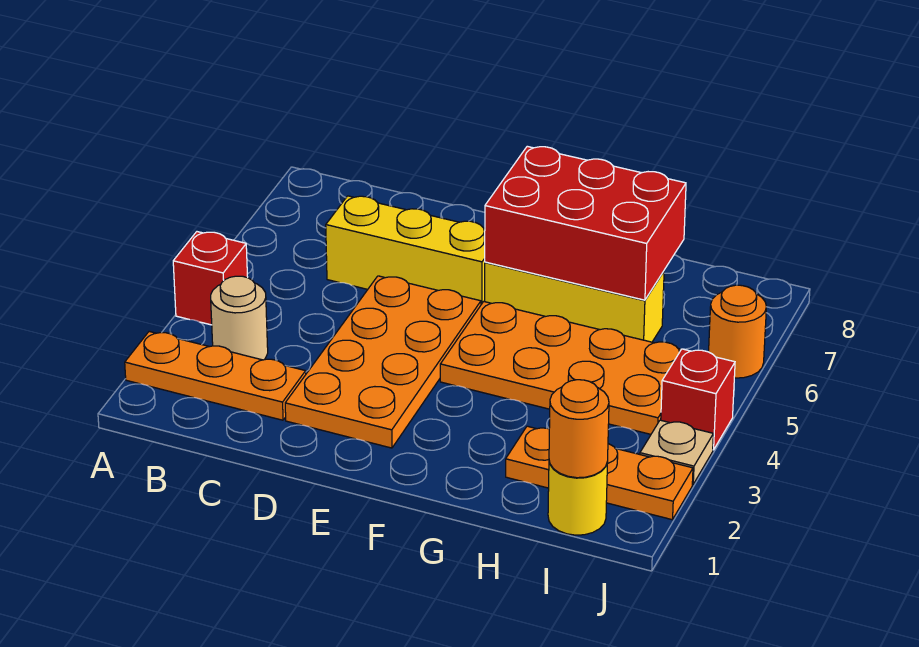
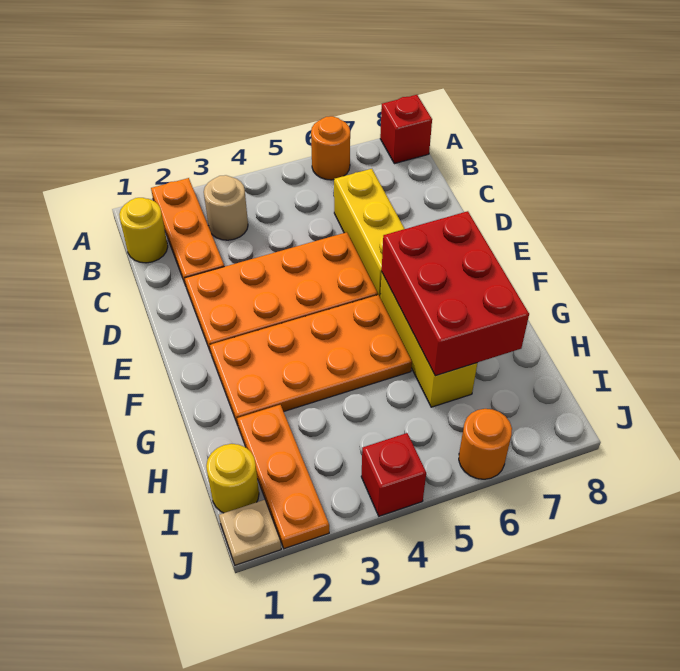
red 1x1 brick [173,232,248,325] -> red 1x1 brick moved to [380,95,432,164]
none -> yellow 1x1 round brick [119,198,168,263]
orange 2x4 plate [440,302,681,434] -> orange 2x4 plate turned to [210,295,412,425]
orange 1x1 round brick [549,380,609,478] -> orange 1x1 round brick moved to [311,116,350,180]
tan 1x1 plate [640,420,713,484] -> tan 1x1 plate moved to [219,500,281,565]

